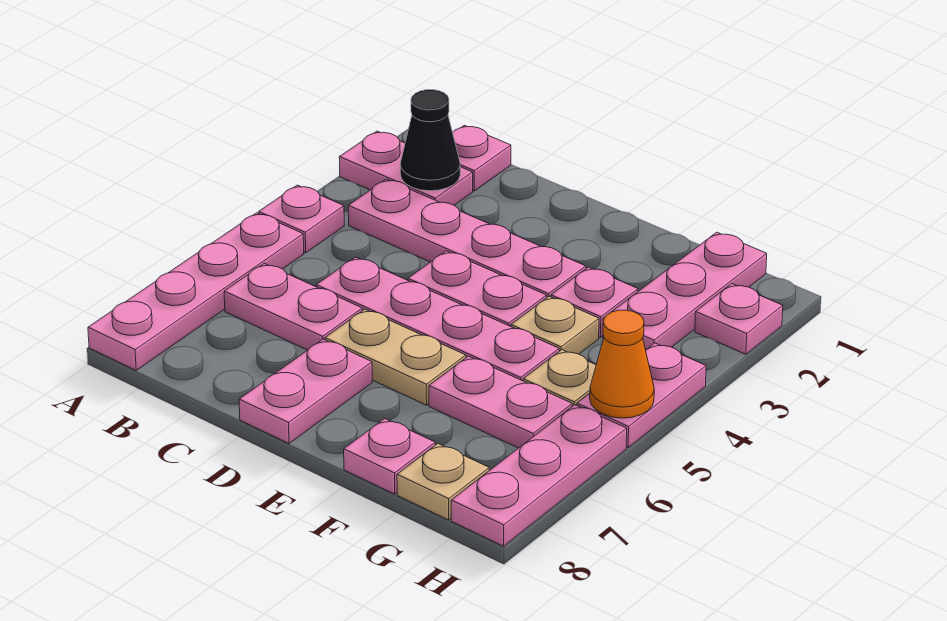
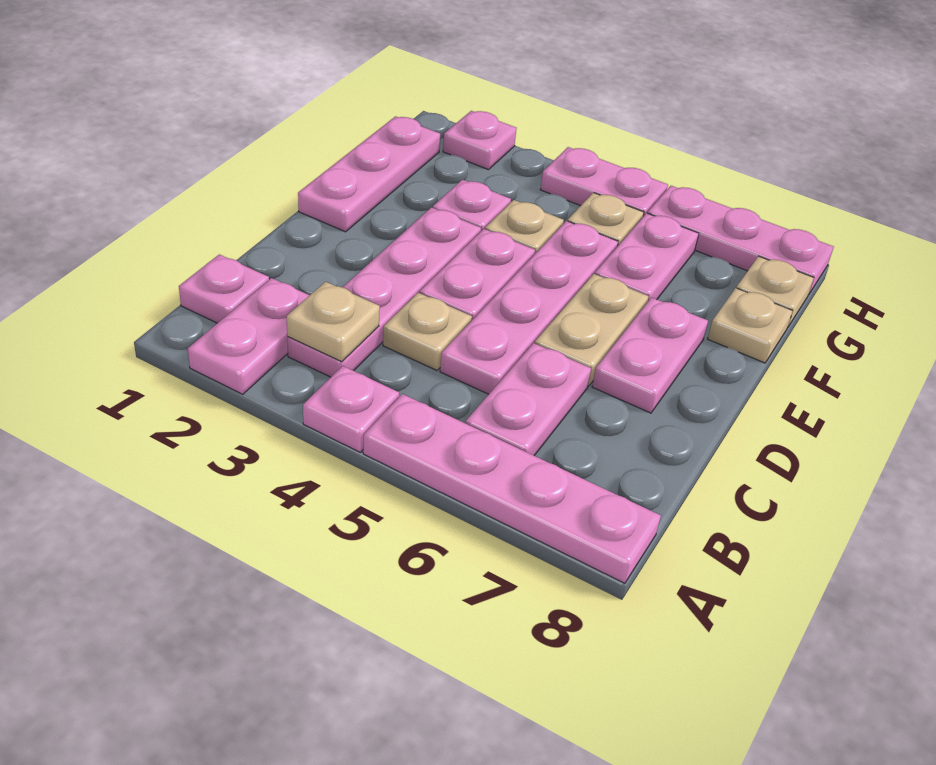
black 1x1 cone [400,90,460,191] -> none
none -> tan 1x1 plate [287,282,380,362]
none -> tan 1x1 plate [383,293,472,370]
pink 1x2 plate [239,339,372,444] -> pink 1x2 plate turned to [592,298,708,413]
pink 1x1 plate [344,419,435,494] -> tan 1x1 plate [708,288,792,363]
pink 1x3 plate [603,232,767,350] -> pink 1x3 plate turned to [298,116,440,232]
orange 1x1 cone [590,310,654,418] -> none

